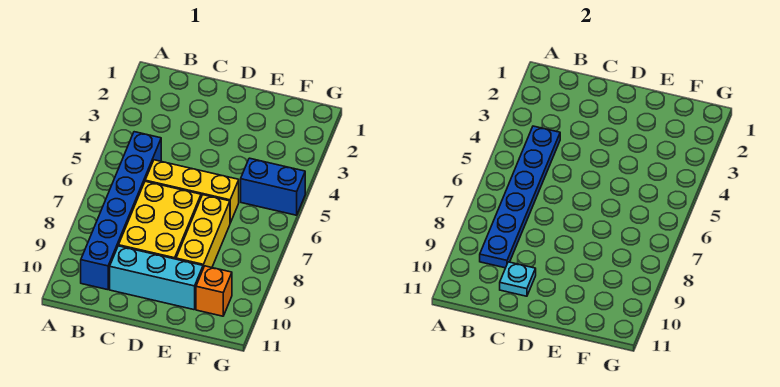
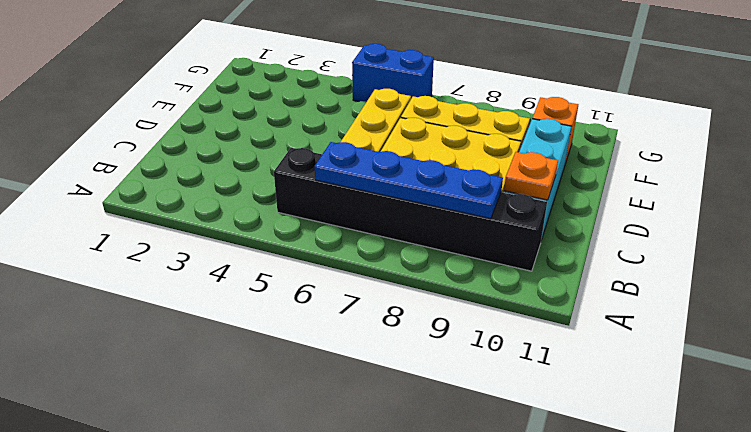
blue 1x6 plate [480,126,560,268] -> blue 1x4 plate [315,142,503,219]
blue 1x6 brick [81,132,161,290] -> black 1x6 brick [274,148,547,271]
cyan 1x1 plate [500,262,536,296] -> orange 1x1 plate [504,152,558,200]
blue 1x2 brick [241,158,305,215] -> blue 1x2 brick turned to [352,44,434,102]

